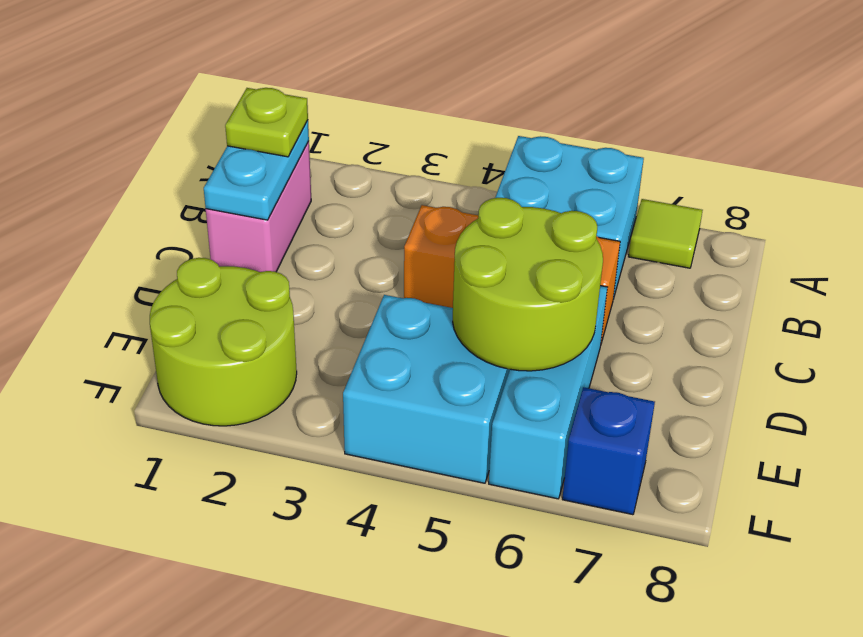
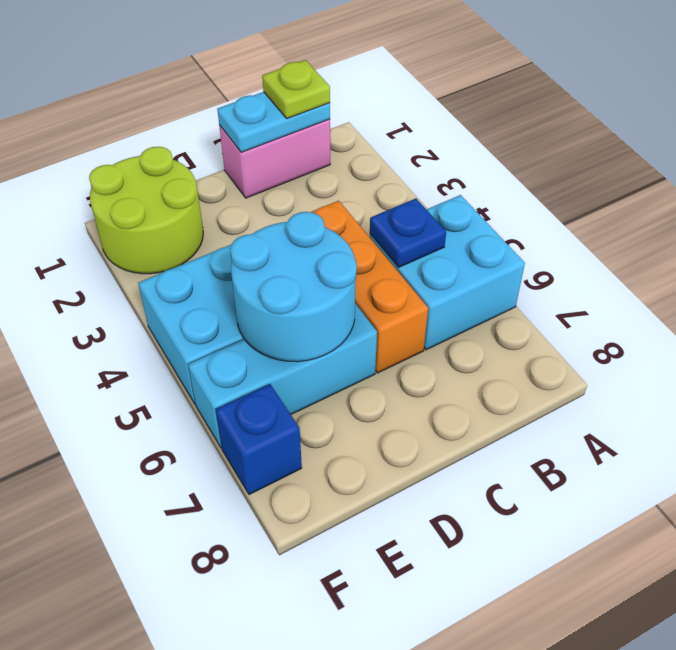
lime 1x1 tile [629,199,703,268] -> none
none -> blue 1x1 plate [370,199,446,268]
lime 2x2 round brick [453,198,603,371] -> cyan 2x2 round brick [230,212,357,362]

